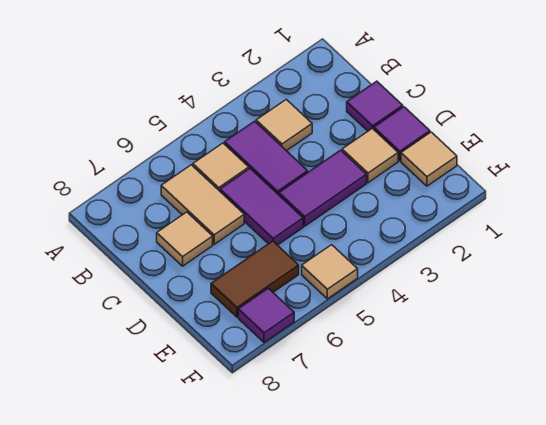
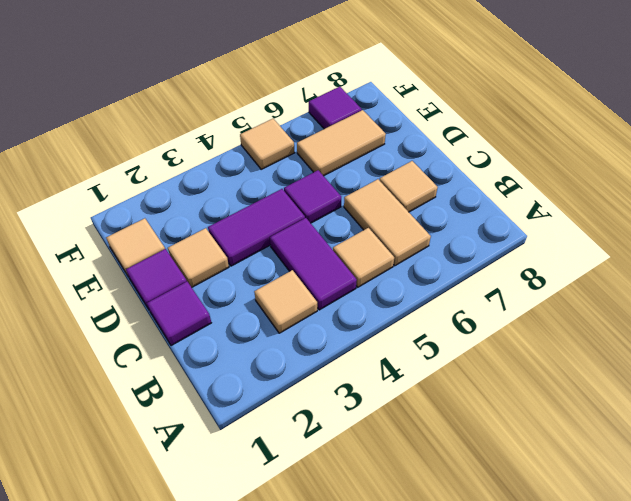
purple 1x2 tile [220,169,303,245] -> purple 1x1 tile [284,170,341,223]
brown 1x2 tile [211,241,299,317] -> tan 1x2 tile [297,110,386,176]

